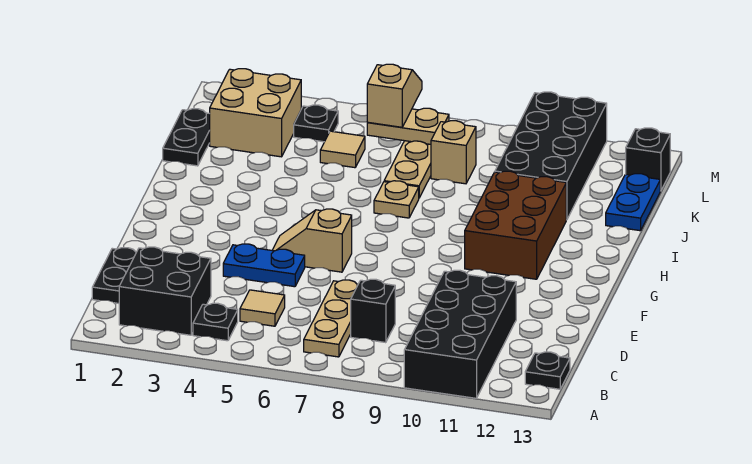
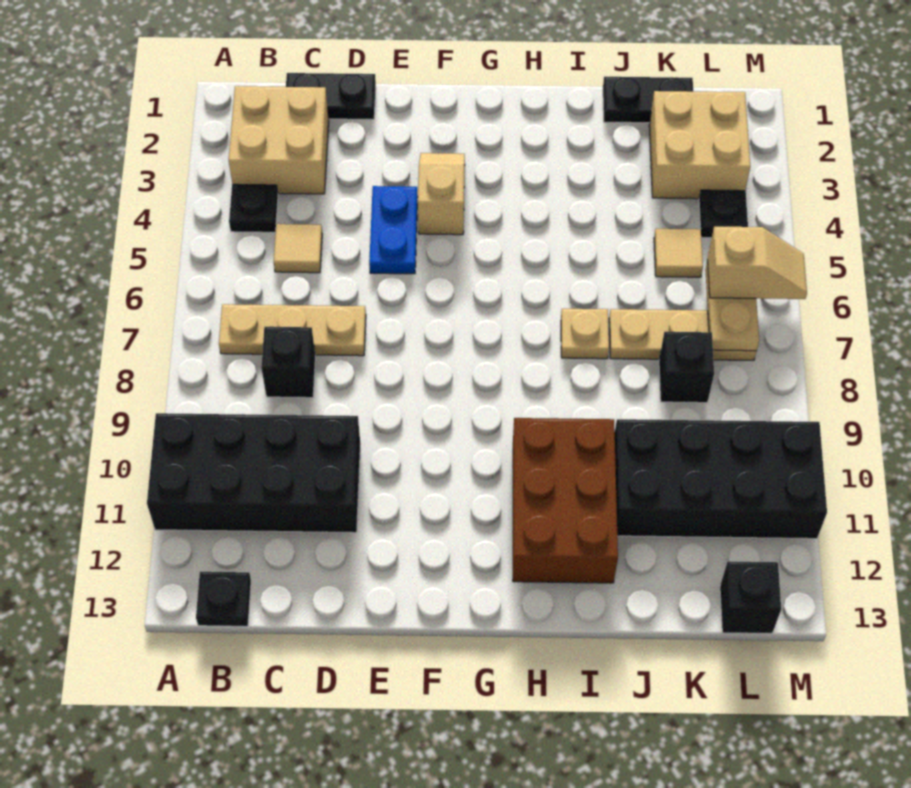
black 2x2 brick [119,247,211,335] -> tan 2x2 brick [229,86,329,194]
tan 1x2 slope [272,209,352,272] -> tan 1x2 slope moved to [418,153,465,235]
brown 2x3 brick [465,171,566,279] -> brown 2x3 brick turned to [513,418,618,583]
blue 1x2 plate [606,174,660,231] -> none
tan 1x1 brick [431,121,476,184] -> black 1x1 brick [659,332,714,403]

